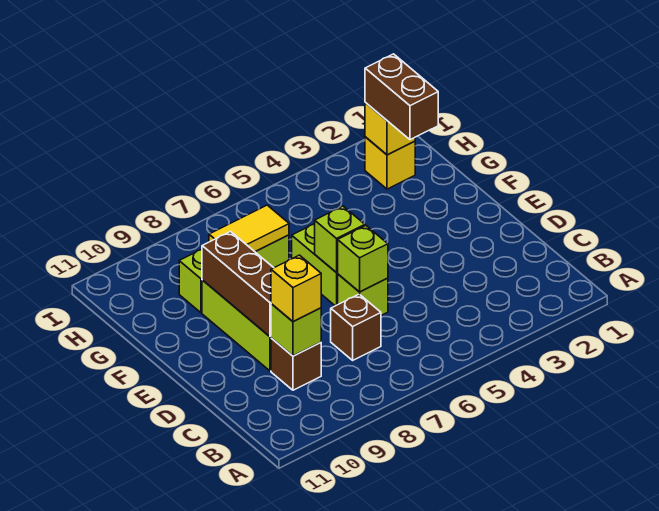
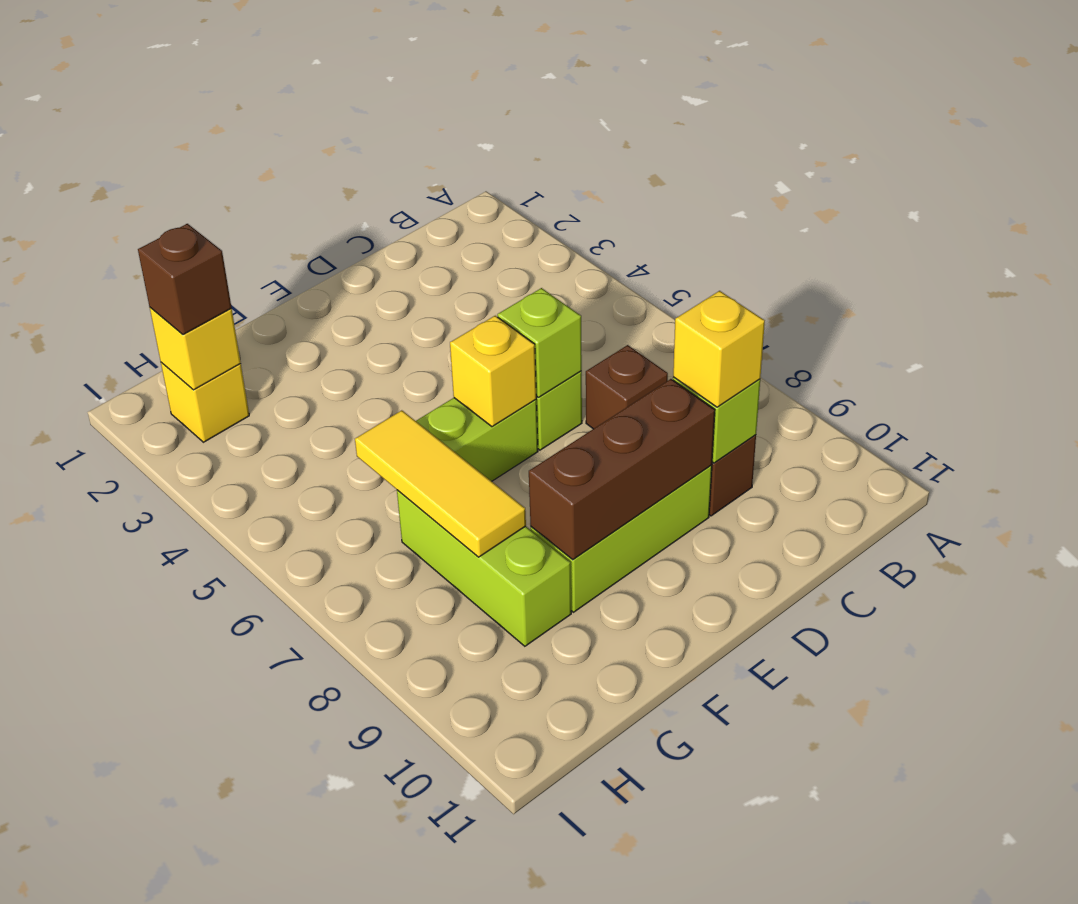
lime 1x1 brick [315,206,365,273] -> yellow 1x1 brick [450,316,536,427]
brown 1x2 brick [365,54,438,140] -> brown 1x1 brick [138,224,232,335]
yellow 1x2 tile [209,205,289,252] -> yellow 1x3 tile [355,410,526,557]

